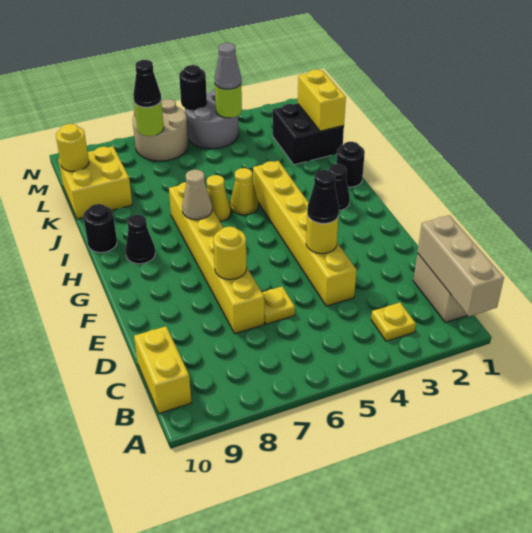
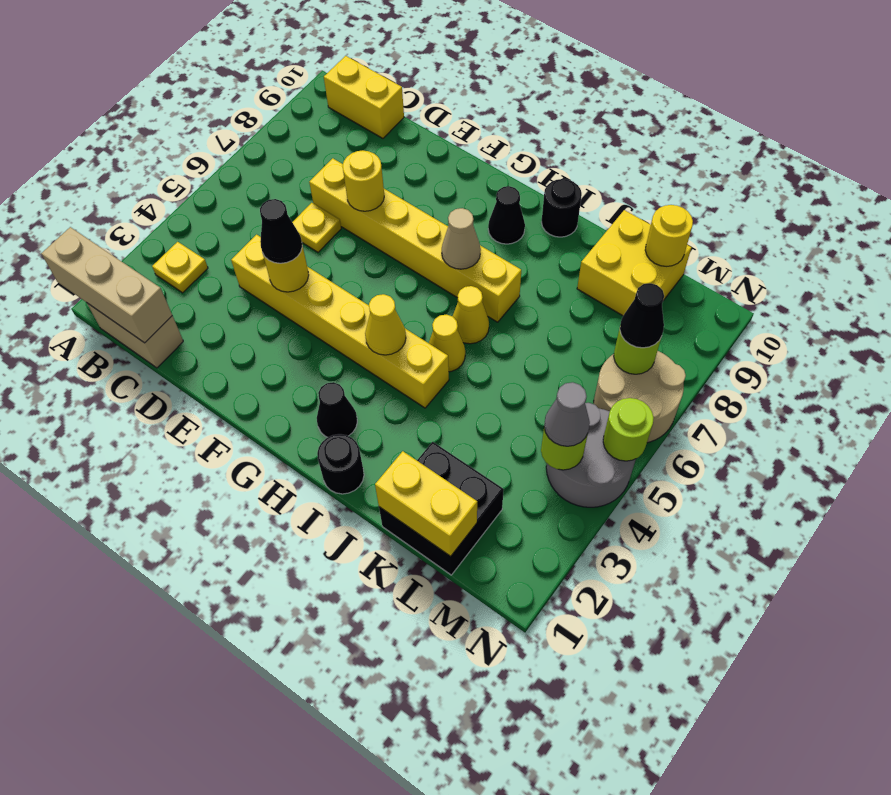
none -> yellow 1x1 cone [365,294,406,355]
black 1x1 round brick [179,65,207,110] -> lime 1x1 round brick [603,398,654,461]

